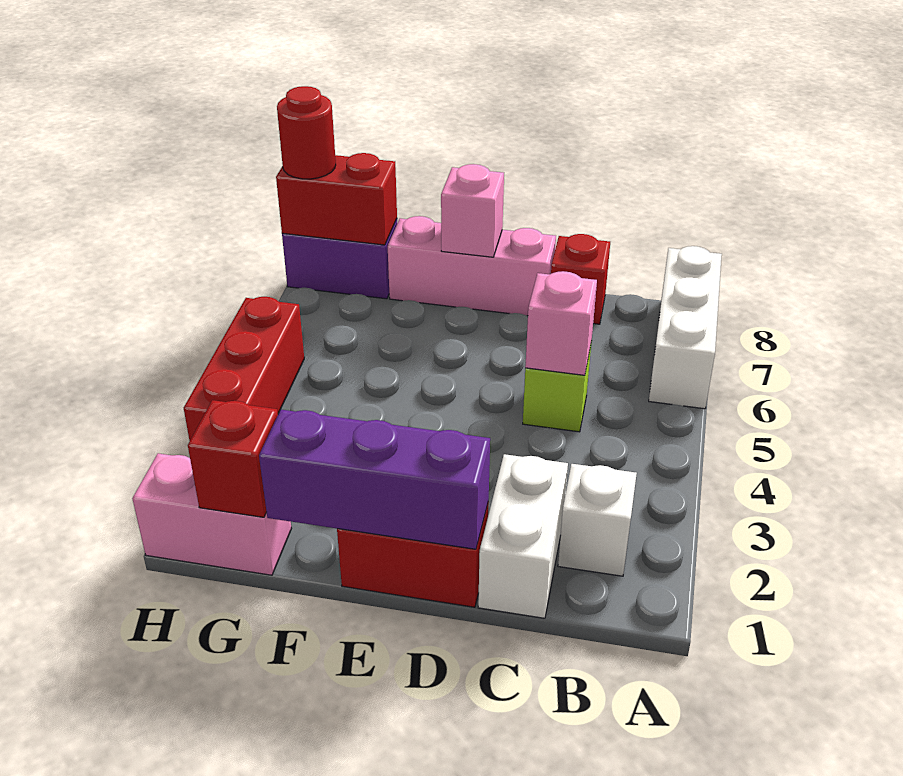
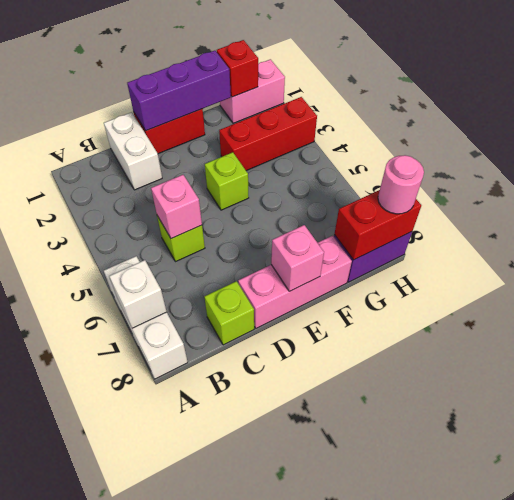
white 1x1 brick [558,464,637,576] -> white 1x1 brick moved to [109,260,167,328]
red 1x1 brick [551,234,610,324] -> lime 1x1 brick [204,281,254,345]
none -> lime 1x1 brick [205,152,249,210]
red 1x3 brick [184,297,304,441] -> red 1x3 brick turned to [219,97,317,171]
red 1x1 round brick [277,86,336,179] -> pink 1x1 round brick [378,155,424,214]

